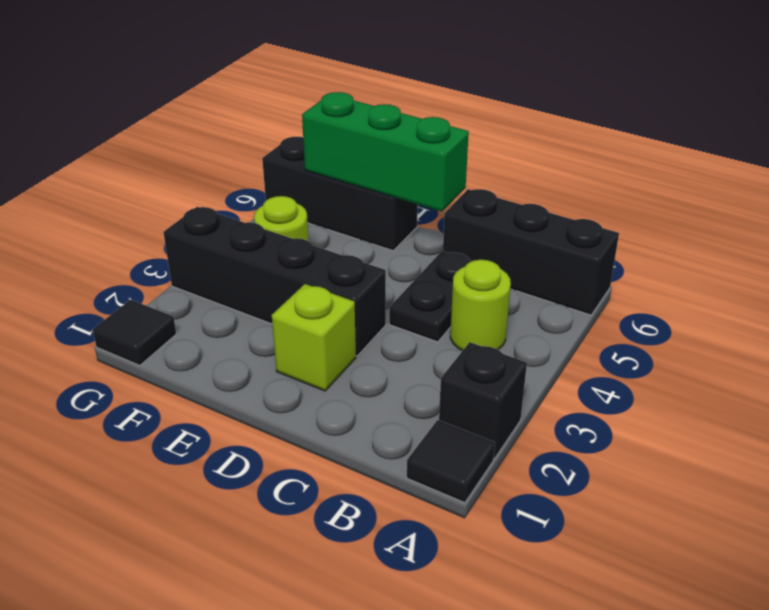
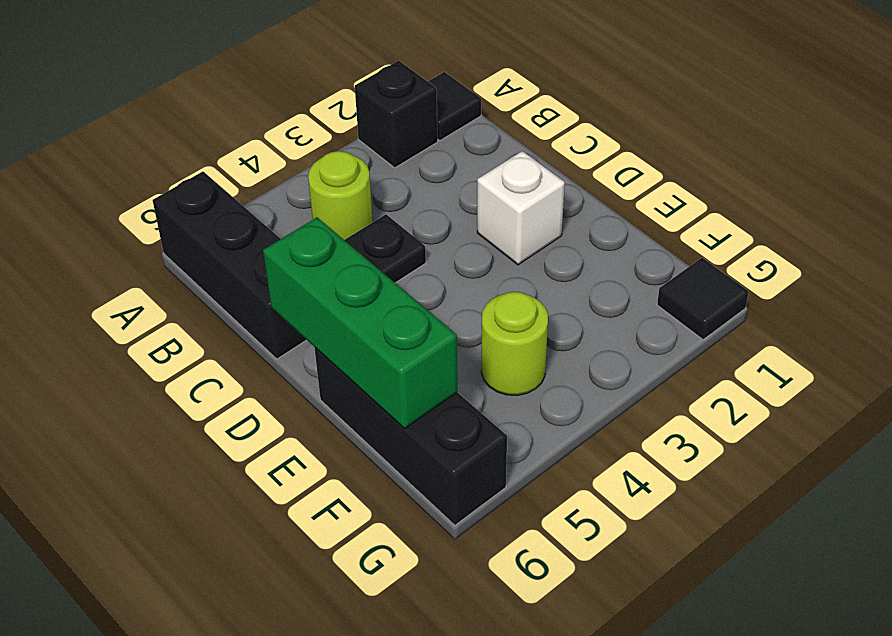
lime 1x1 brick [272,284,356,391] -> white 1x1 brick [477,151,565,265]
black 1x4 brick [163,207,386,356] -> none

